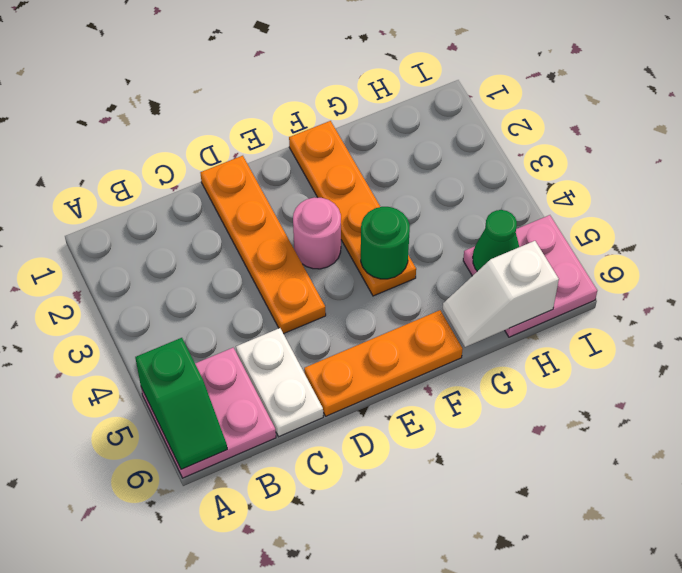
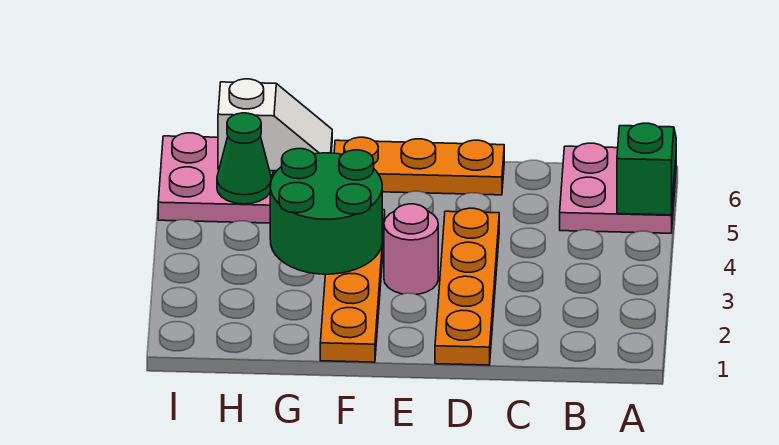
white 1x2 plate [236,328,323,437] -> none
green 1x1 round brick [361,207,410,279] -> green 2x2 round brick [270,149,382,274]

